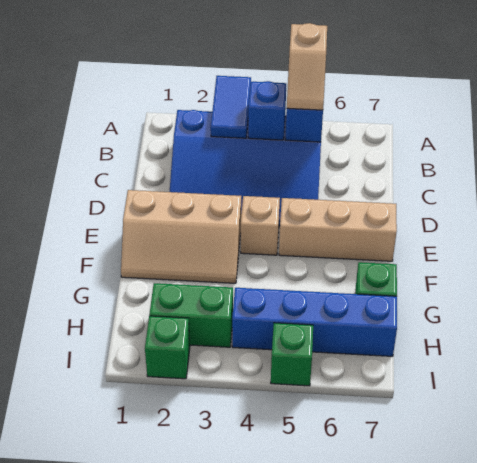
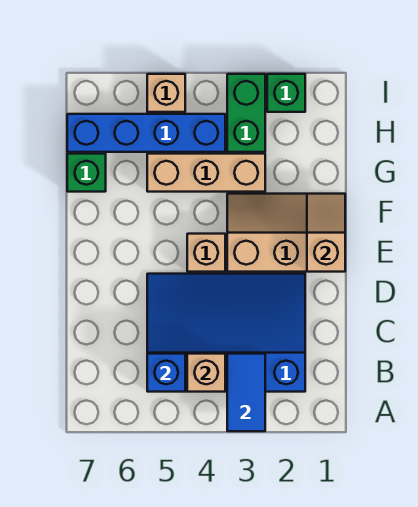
tan 1x2 slope [287,23,327,110] -> tan 1x2 slope moved to [307,194,345,272]
blue 1x1 brick [248,81,286,140] -> tan 1x1 brick [187,354,225,392]
tan 1x3 brick [279,198,397,261] -> tan 1x3 brick moved to [147,154,265,192]
green 1x2 brick [149,283,233,347] -> green 1x2 brick turned to [227,74,265,152]
green 1x1 brick [271,323,313,386] -> tan 1x1 brick [147,74,185,112]

